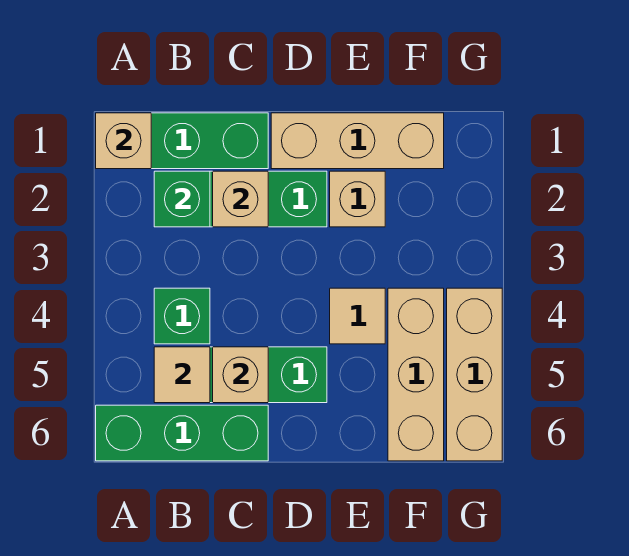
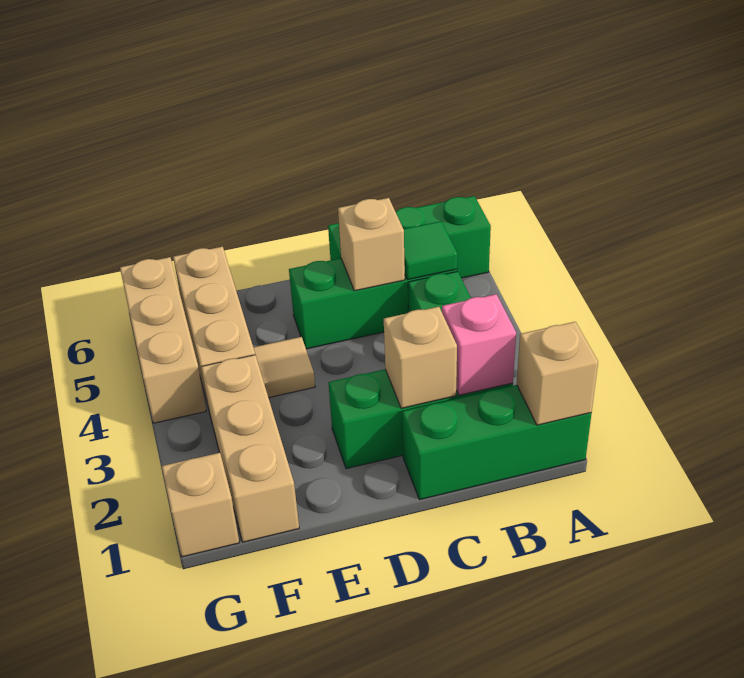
green 1x1 brick [154,171,210,227] -> pink 1x1 brick [442,294,516,395]
tan 1x1 tile [154,347,210,403] -> green 1x1 tile [404,221,457,280]
tan 1x3 brick [271,113,444,169] -> tan 1x3 brick turned to [201,355,299,542]
tan 1x1 brick [330,171,385,227] -> tan 1x1 brick moved to [162,453,239,557]

